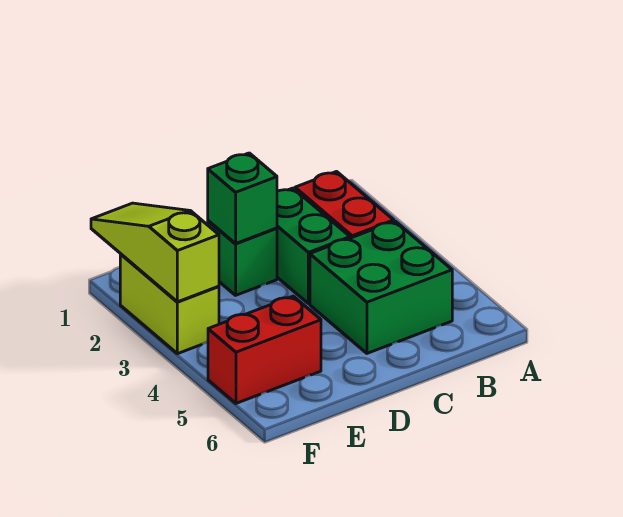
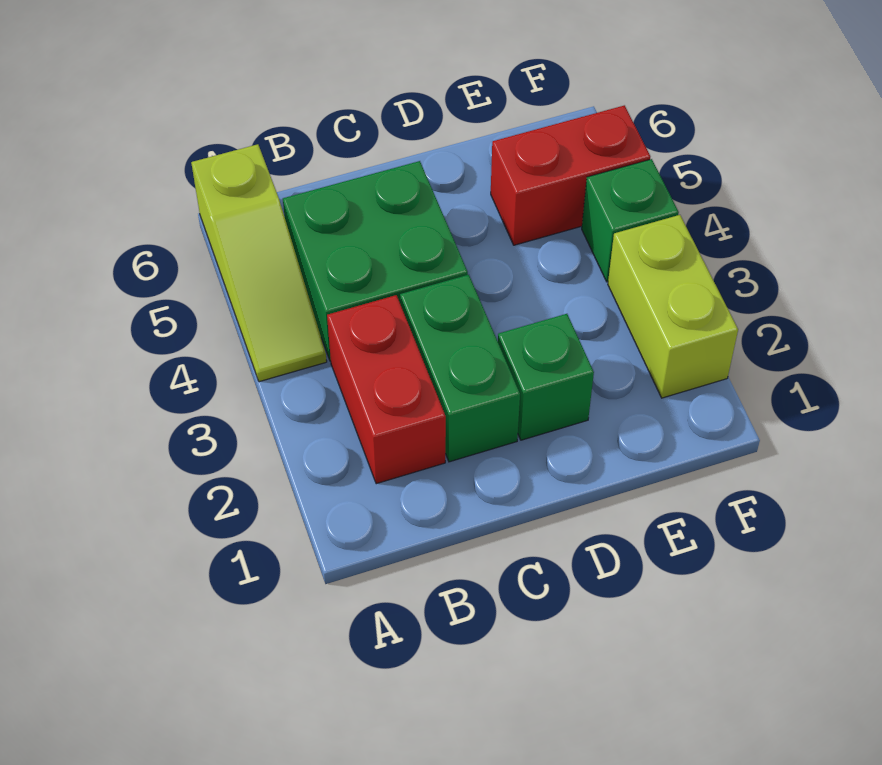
green 1x1 brick [208,153,277,243] -> green 1x1 brick moved to [582,159,679,282]
lime 1x3 slope [91,203,219,302] -> lime 1x3 slope moved to [191,144,327,382]

